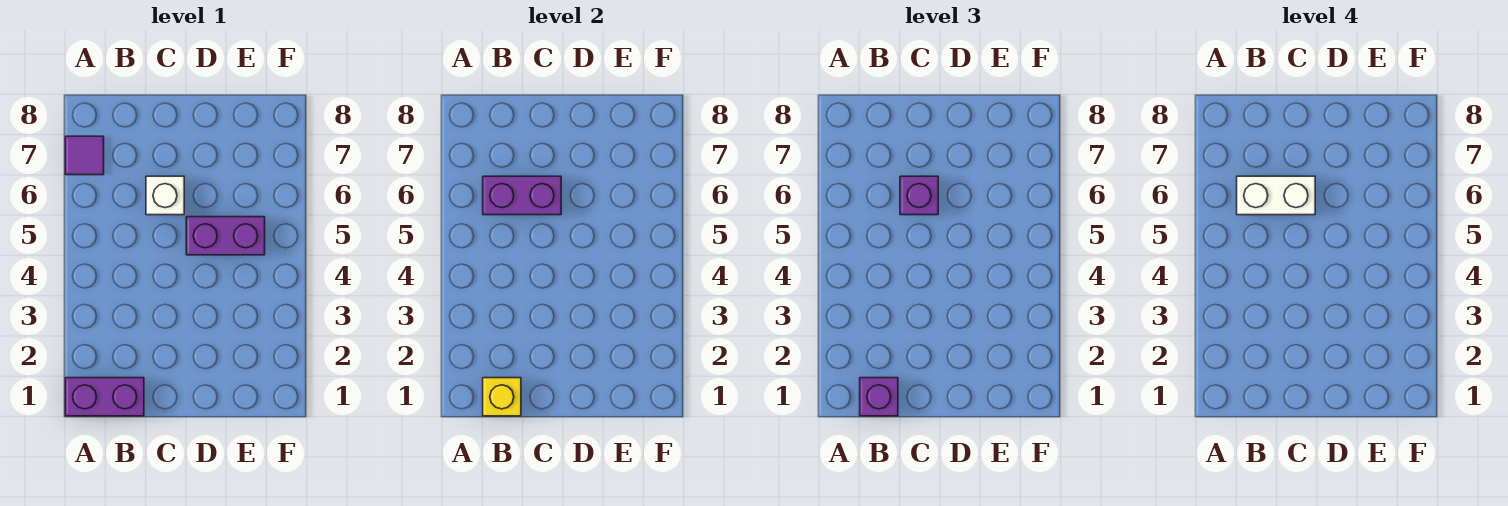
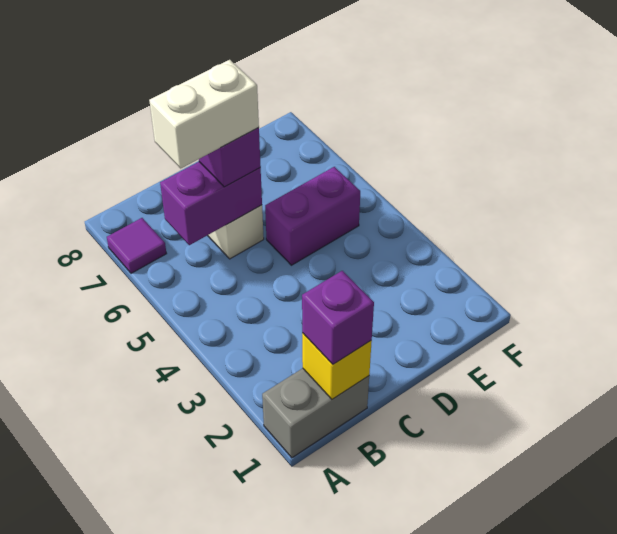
purple 1x2 brick [65,378,144,416] -> grey 1x2 brick [262,368,369,458]

